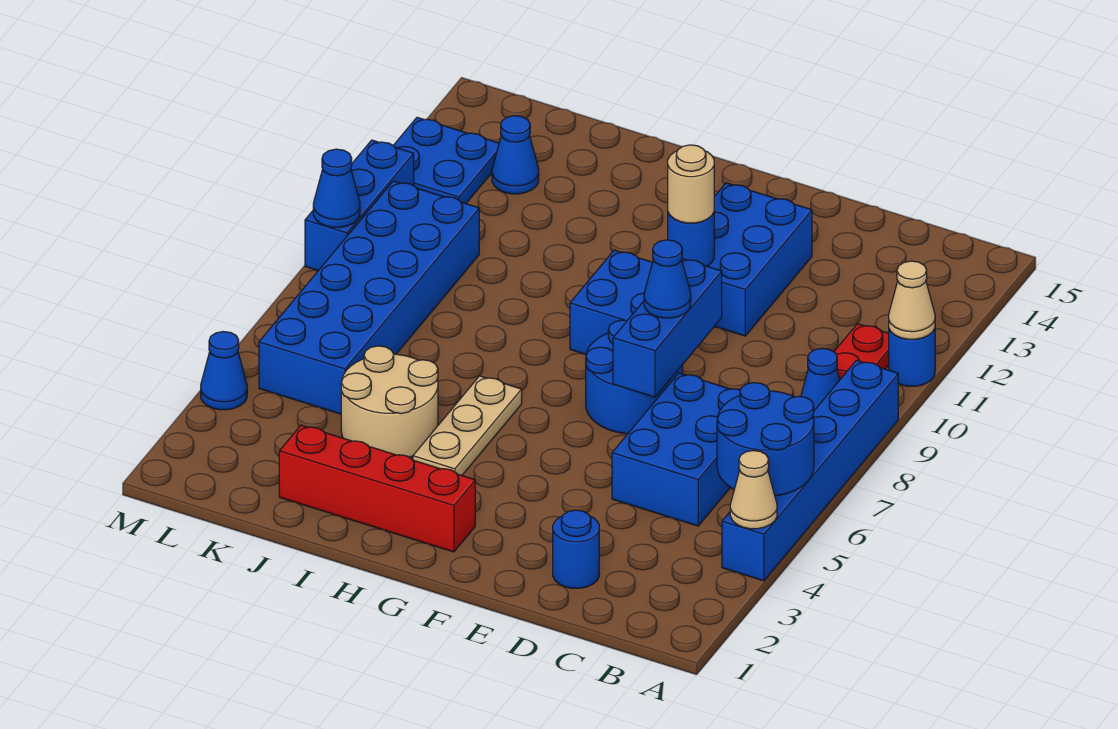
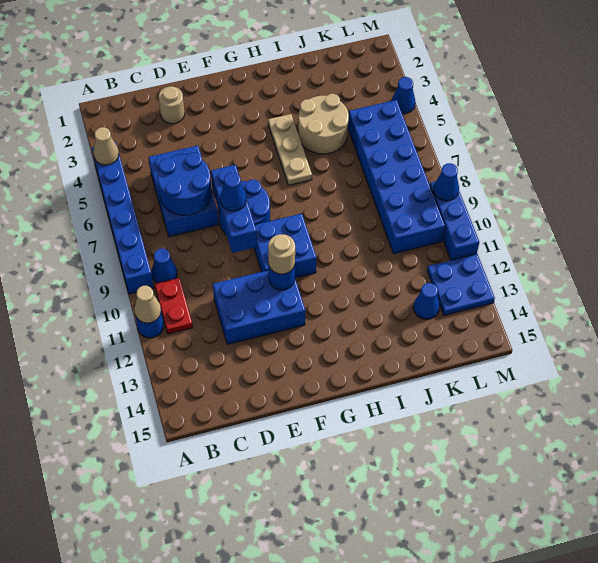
blue 2x2 round brick [717,383,814,496] -> blue 2x2 round brick moved to [157,152,212,215]
blue 1x1 round brick [553,510,599,588] -> tan 1x1 round brick [159,86,185,124]
blue 2x3 brick [708,183,812,336] -> blue 2x3 brick turned to [213,270,305,344]
red 1x4 brick [279,425,475,552] -> none

